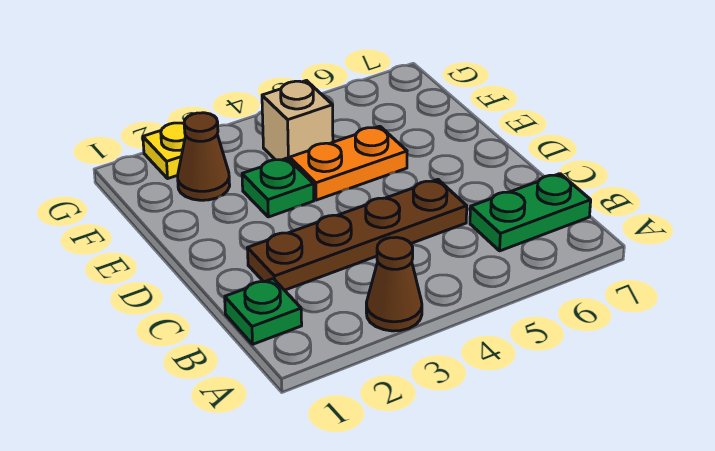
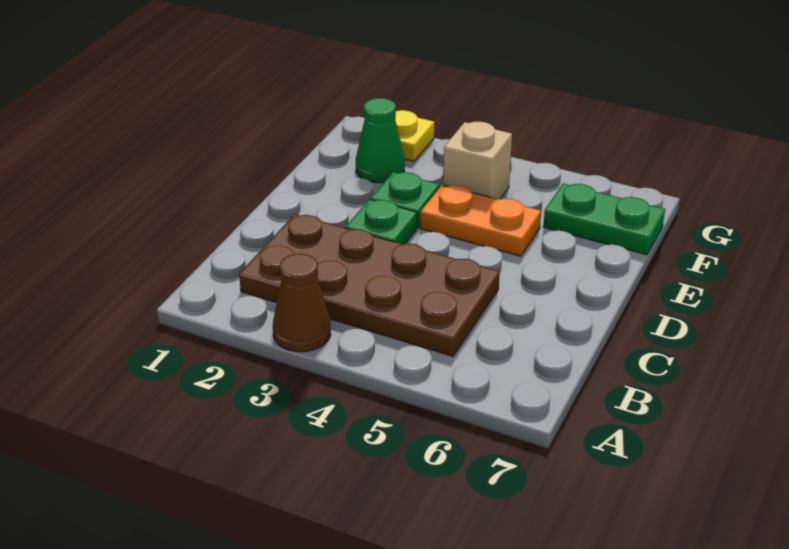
green 1x1 plate [225,279,302,344] -> green 1x1 plate moved to [346,199,417,244]
green 1x2 plate [470,174,591,251] -> green 1x2 plate moved to [543,184,665,255]
brown 1x4 plate [247,179,467,290] -> brown 2x4 plate [239,214,500,356]
brown 1x1 cone [178,113,230,200] -> green 1x1 cone [356,98,405,183]

